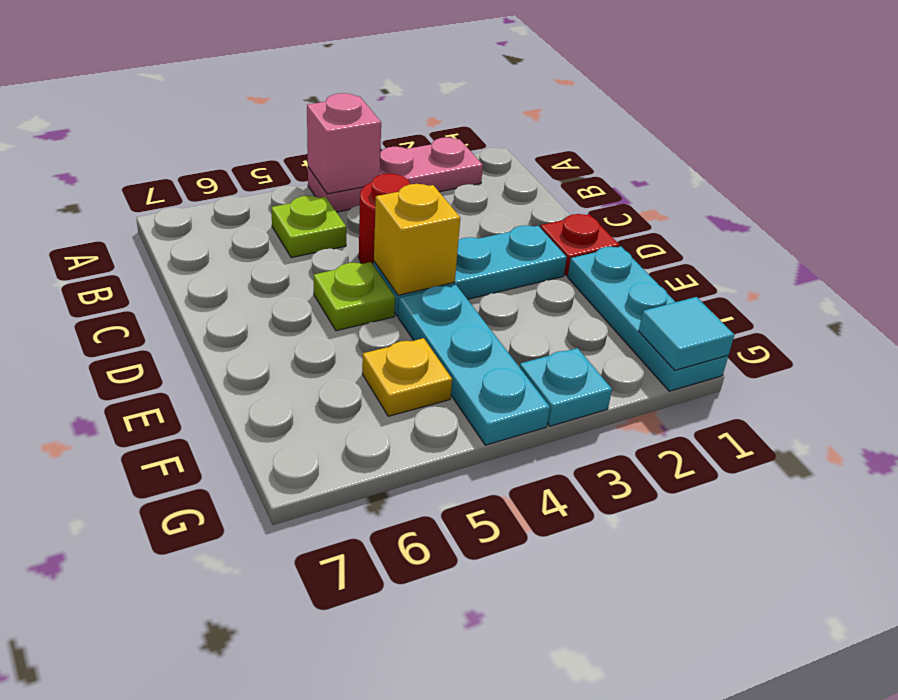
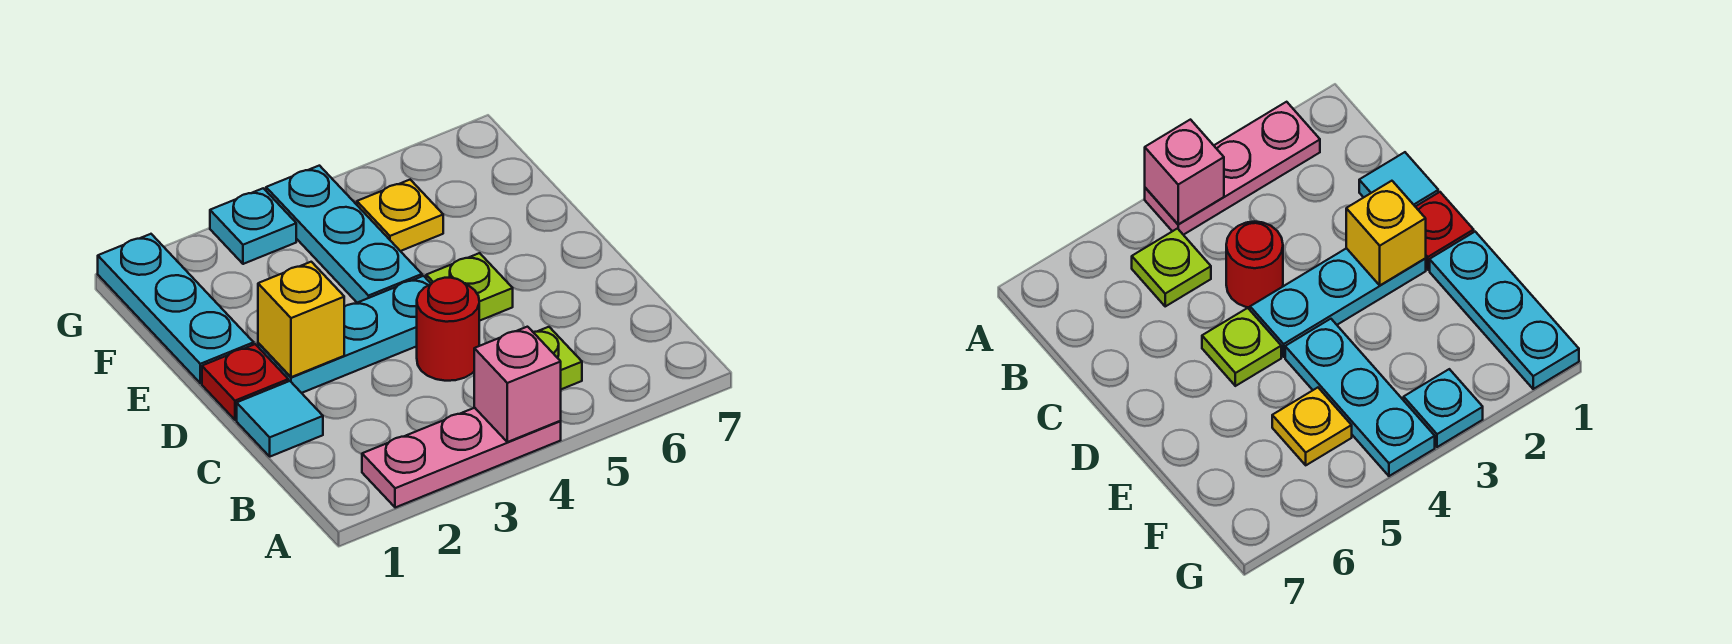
yellow 1x1 brick [374,184,460,295] -> yellow 1x1 brick moved to [258,262,344,377]
cyan 1x1 tile [639,297,734,370] -> cyan 1x1 tile moved to [237,381,323,457]

